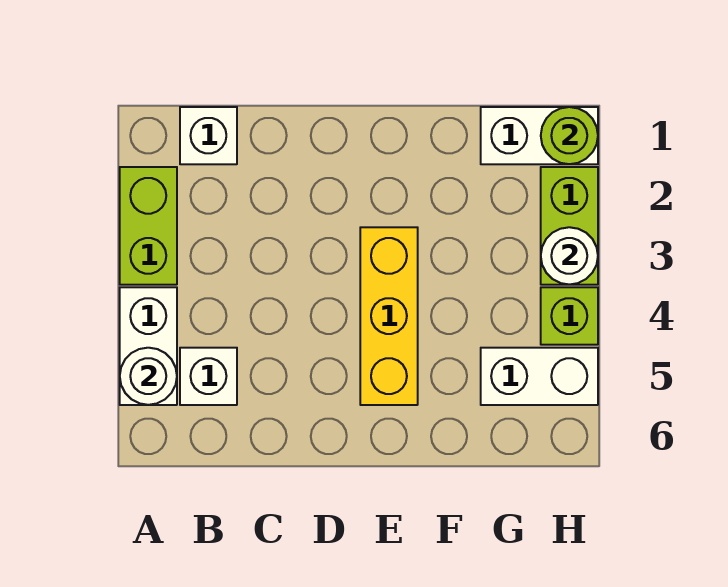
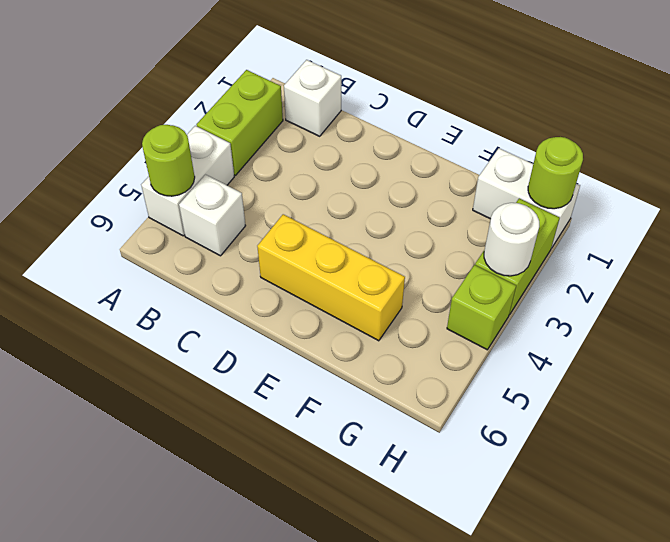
white 1x1 round brick [120,348,177,405] -> lime 1x1 round brick [142,125,195,196]
yellow 1x3 brick [360,227,418,405] -> yellow 1x3 brick turned to [257,214,405,341]
white 1x2 brick [481,348,598,405] -> none

